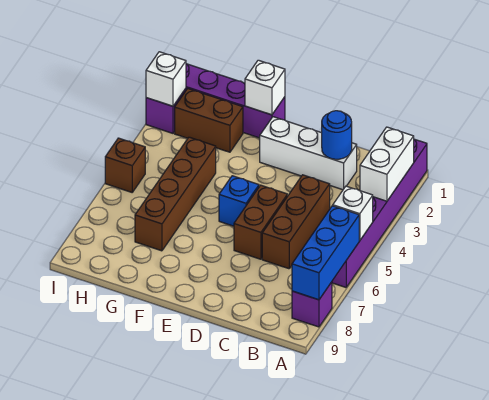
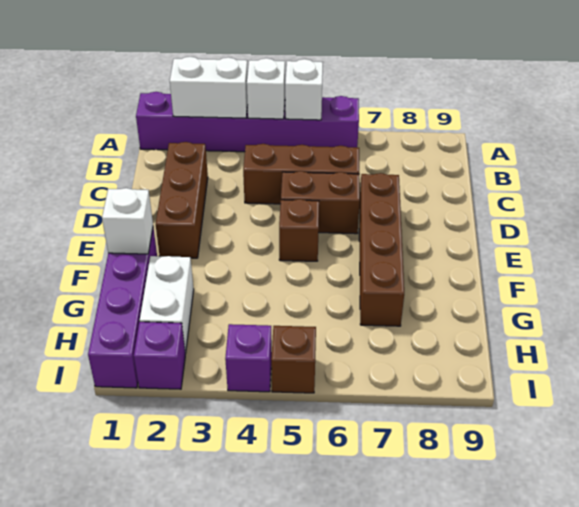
blue 1x3 brick [292,206,359,300] -> none
purple 1x1 brick [292,282,332,327] -> purple 1x1 brick moved to [225,324,272,392]
white 1x3 brick [260,117,357,190] -> brown 1x3 brick [156,142,208,258]
blue 1x1 round brick [322,111,352,159] -> none
blue 1x1 brick [219,176,259,226] -> brown 1x1 brick [279,199,319,261]
brown 1x2 brick [175,88,243,152] -> white 1x2 brick [140,256,194,354]
brown 1x4 brick [135,137,216,251] -> brown 1x4 brick turned to [359,173,404,326]
white 1x1 brick [146,52,186,106] -> white 1x1 brick moved to [247,58,285,119]

